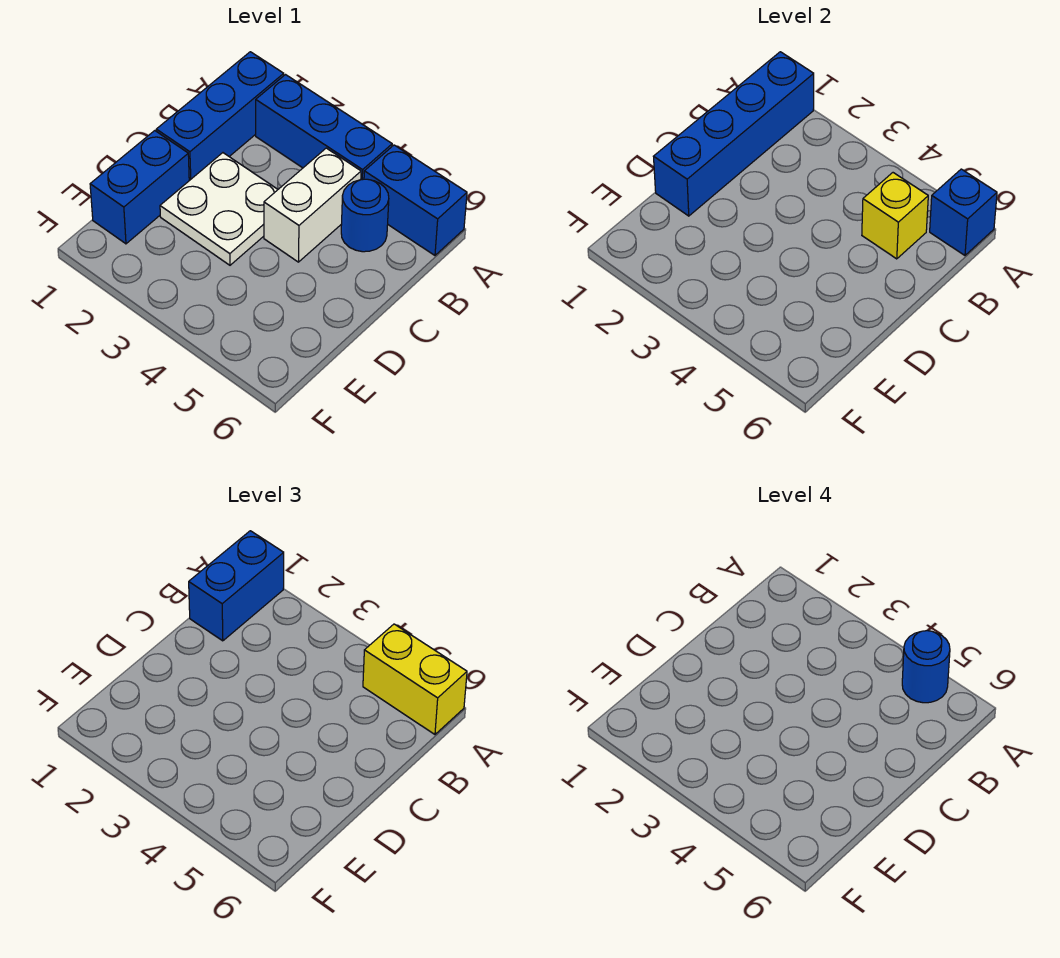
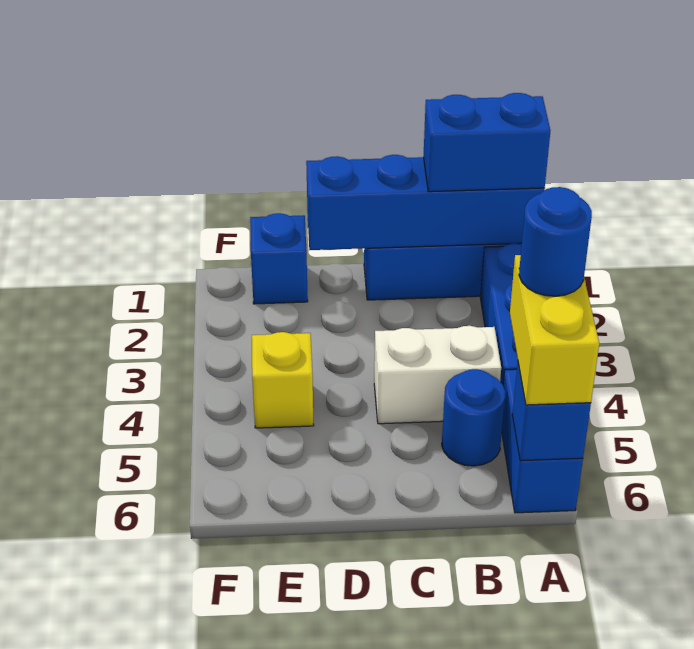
yellow 1x1 brick [862,173,928,259] -> yellow 1x1 brick moved to [252,332,314,428]
white 2x2 plate [160,153,278,265] -> none
blue 1x2 brick [90,131,189,244] -> blue 1x1 brick [250,213,308,304]

